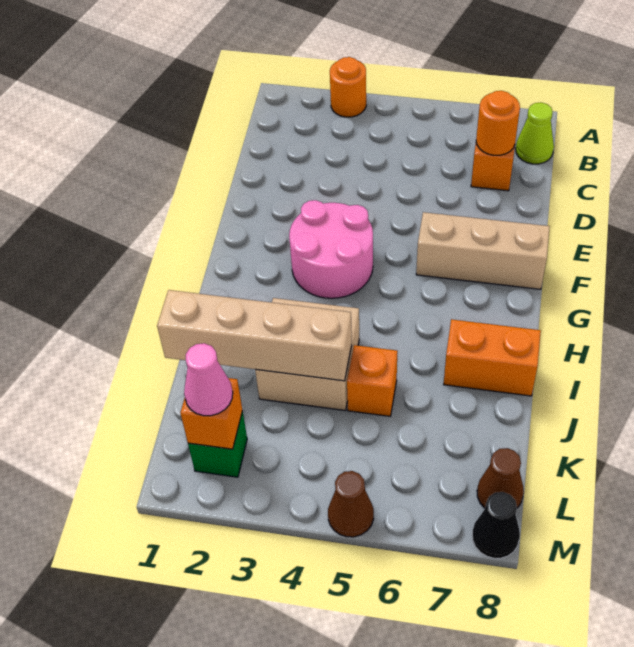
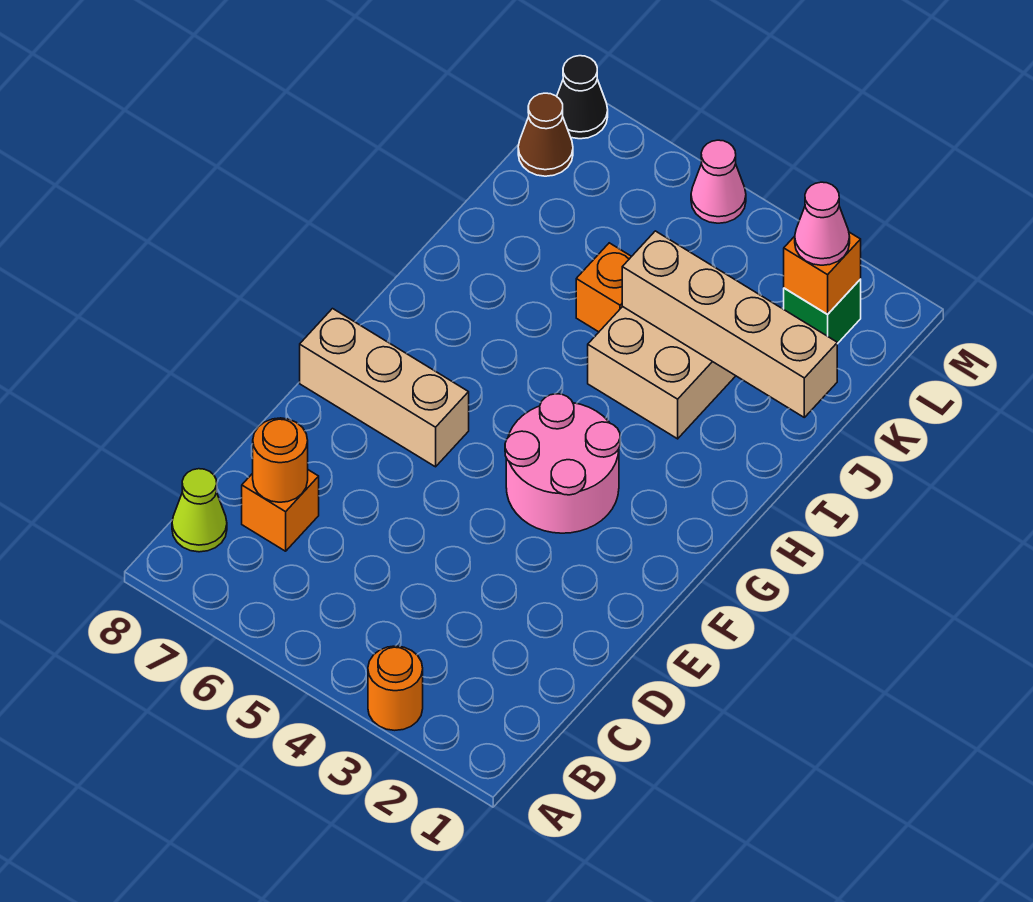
orange 1x2 brick [444,319,541,396] -> none
brown 1x1 cone [328,471,374,537] -> pink 1x1 cone [691,140,746,223]

